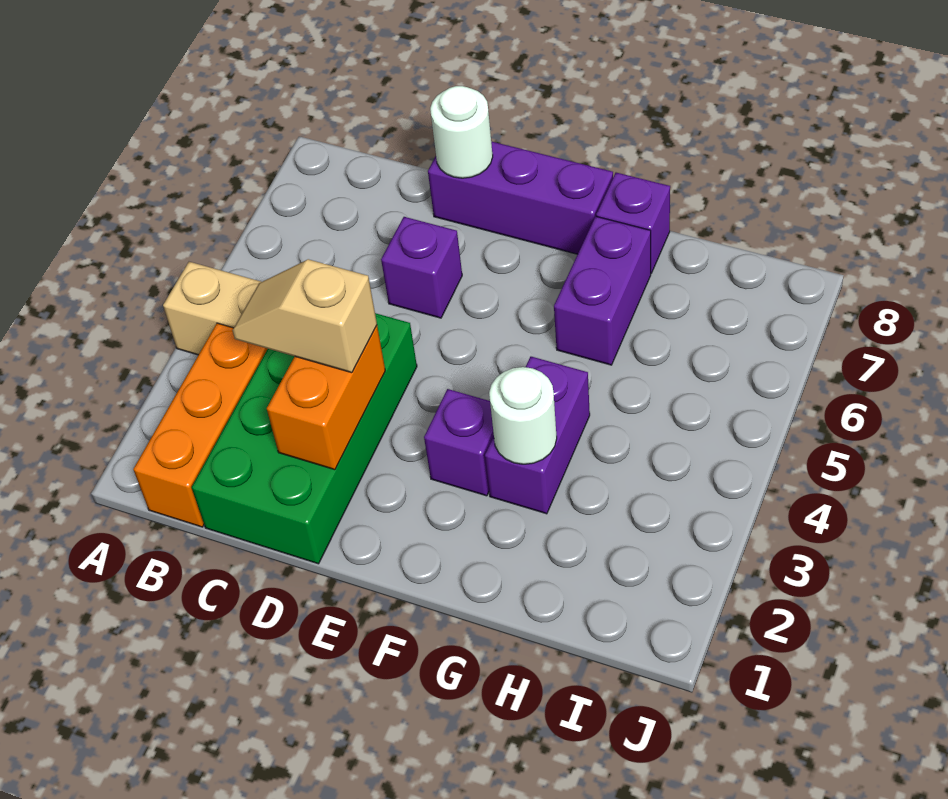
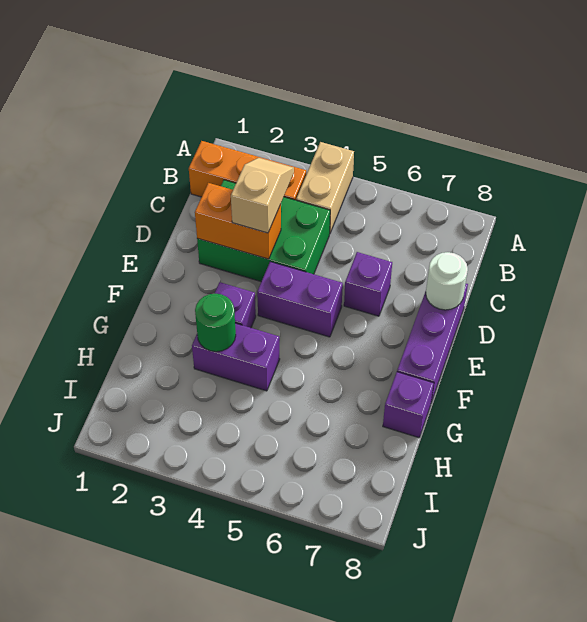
green 2x4 brick [192,313,417,564] -> green 2x3 brick [197,180,330,282]
white 1x1 round brick [489,367,557,464] -> green 1x1 round brick [195,294,236,352]
purple 1x2 brick [554,216,651,365] -> purple 1x2 brick moved to [257,262,343,337]

